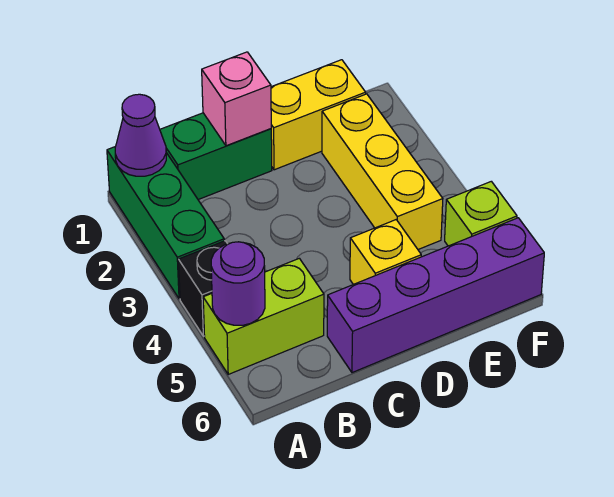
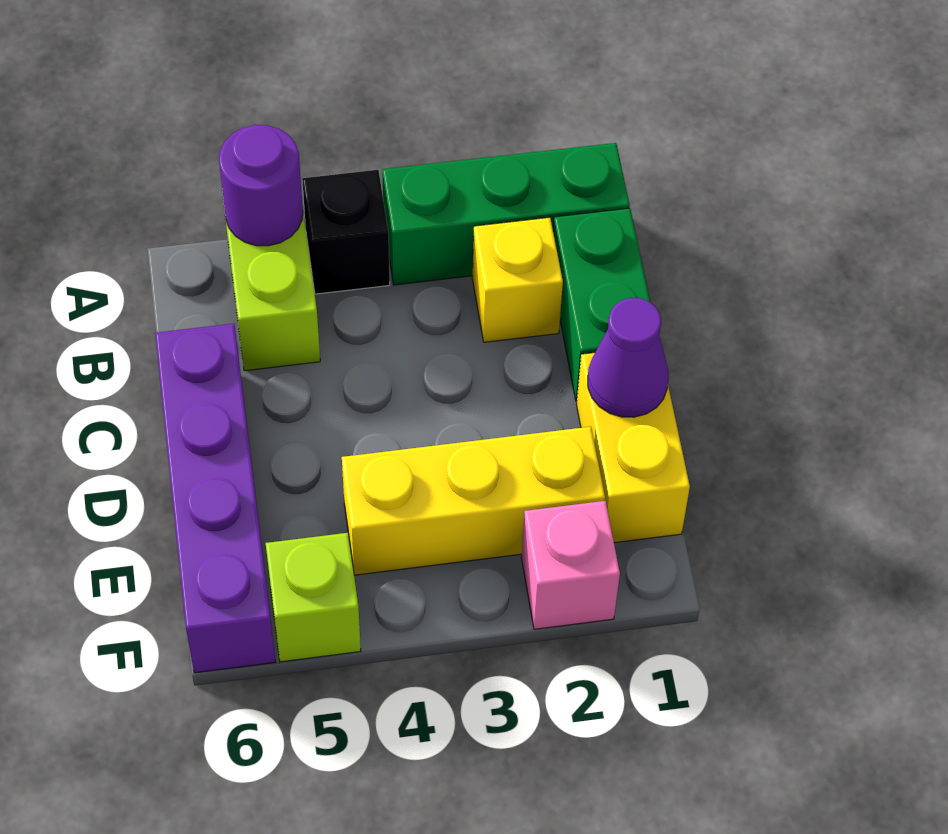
purple 1x1 cone [115,94,166,176] -> purple 1x1 cone moved to [588,298,668,417]
pink 1x1 brick [202,52,271,146] -> pink 1x1 brick moved to [521,501,620,629]
yellow 1x1 brick [350,220,421,285] -> yellow 1x1 brick moved to [472,217,563,342]

